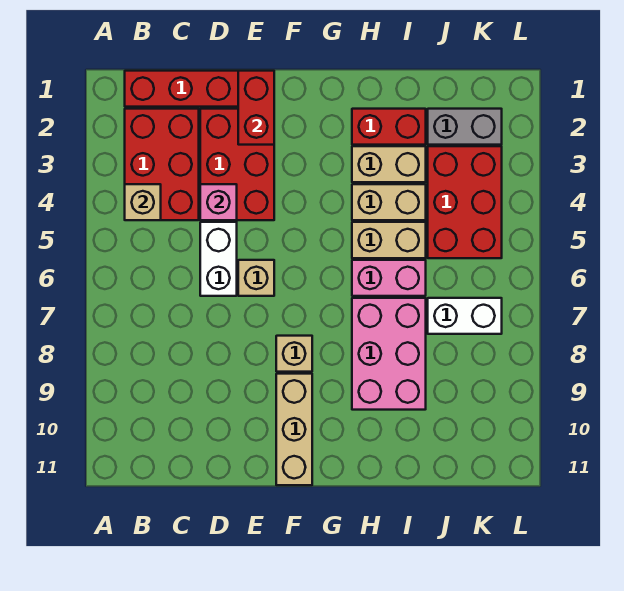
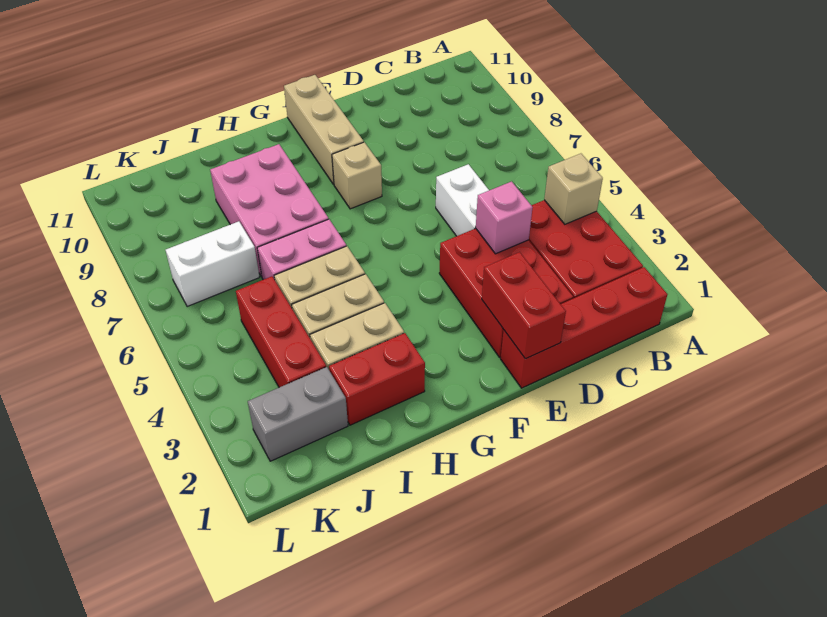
tan 1x1 brick [238,260,274,296] -> none
red 2x3 brick [428,146,502,258] -> red 1x3 brick [236,276,326,387]

